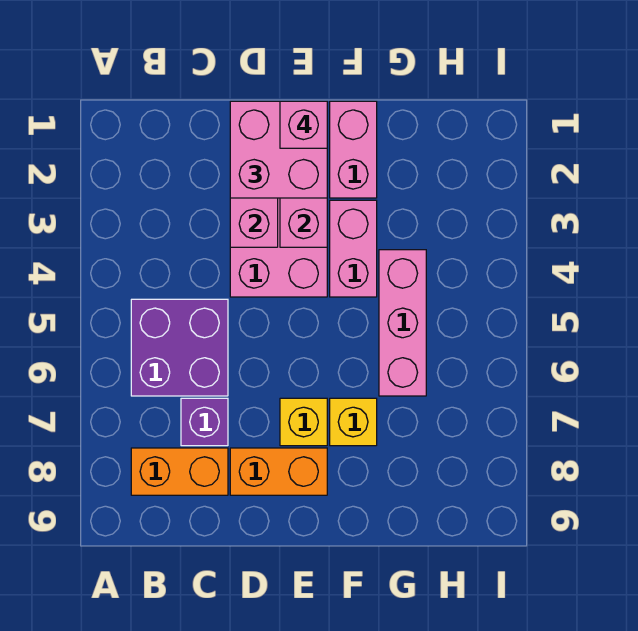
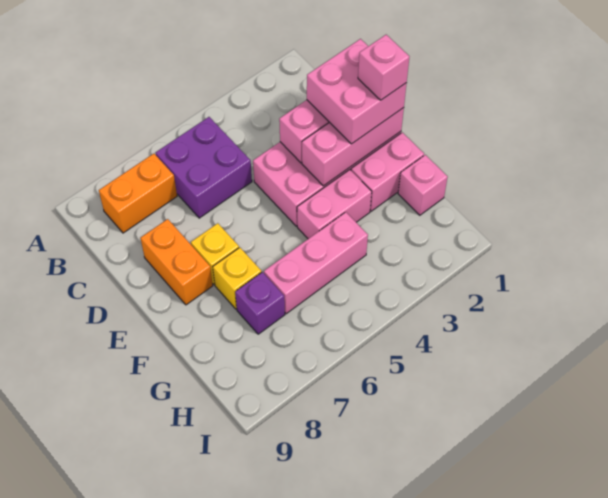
orange 1x2 brick [131,448,228,495] -> orange 1x2 brick turned to [99,154,177,233]
purple 1x1 brick [181,398,228,446] -> purple 1x1 brick moved to [235,272,285,334]
none -> pink 1x1 brick [398,155,448,215]

